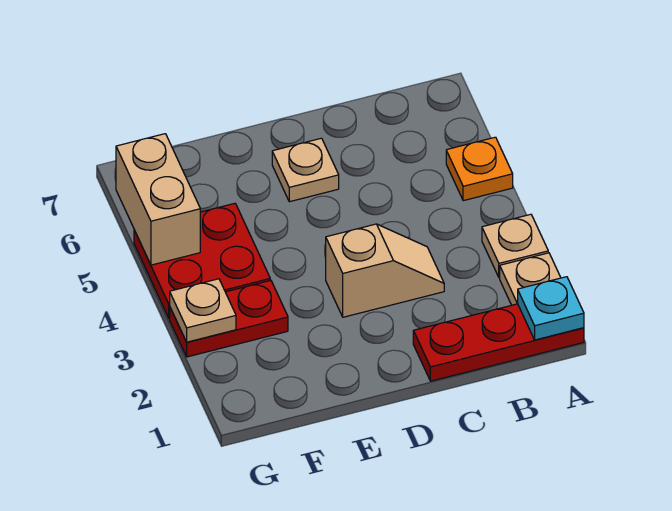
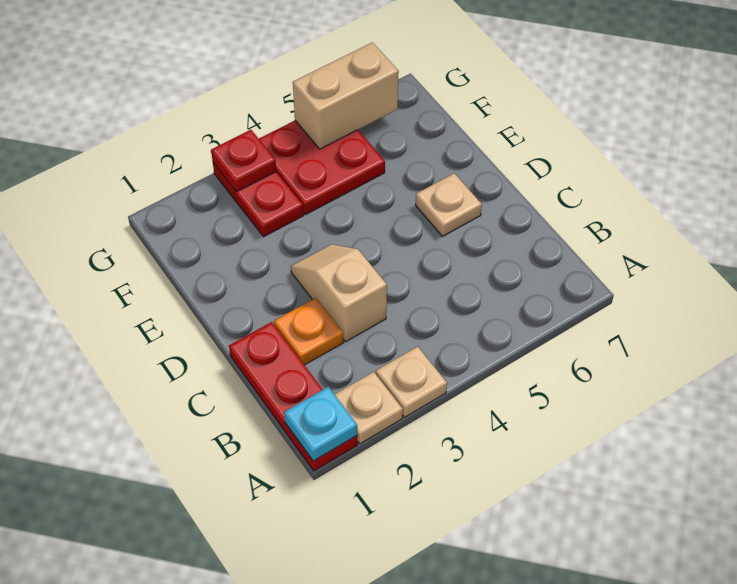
orange 1x1 plate [446,137,513,201] -> orange 1x1 plate moved to [274,298,343,365]
tan 1x2 slope [326,224,444,317] -> tan 1x2 slope turned to [291,244,387,342]
tan 1x1 plate [170,279,236,342] -> red 1x1 plate [211,130,276,192]

